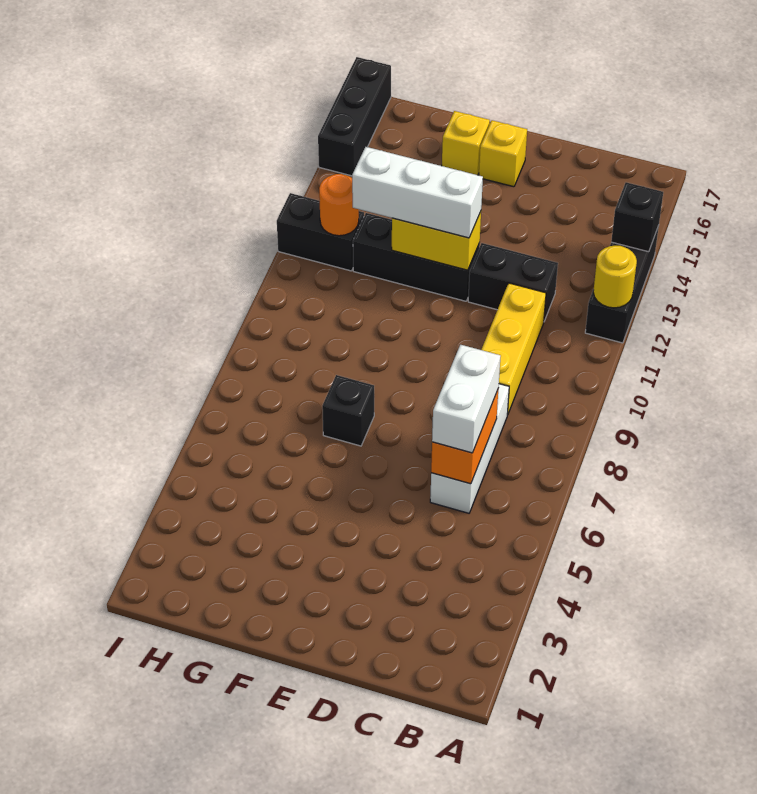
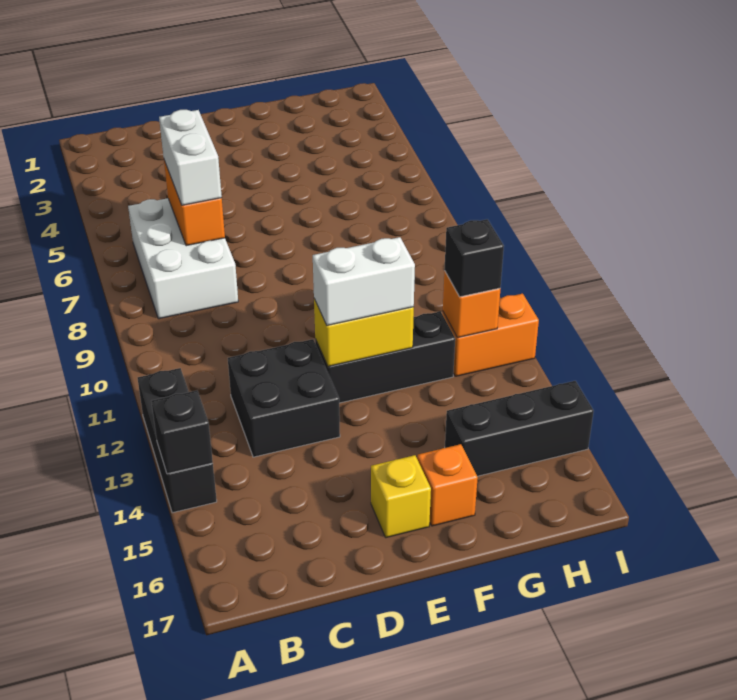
yellow 1x1 round brick [593,246,637,308] -> none
white 1x3 brick [430,384,509,513] -> white 2x3 brick [128,198,238,319]
yellow 1x3 brick [481,283,546,415] -> none
black 1x2 brick [468,243,558,321] -> black 2x2 brick [228,339,340,457]
white 1x3 brick [352,147,483,238] -> white 1x2 brick [313,237,415,325]
black 1x1 brick [322,375,374,446] -> black 1x1 brick moved to [444,219,504,297]
yellow 1x1 brick [442,111,490,175] -> orange 1x1 brick [417,444,478,526]
black 1x2 brick [277,193,364,271] -> orange 1x2 brick [442,294,539,376]
orange 1x1 round brick [319,174,359,236] -> orange 1x1 brick [443,271,500,338]
black 1x3 brick [318,57,391,176] -> black 1x3 brick turned to [445,381,594,476]

